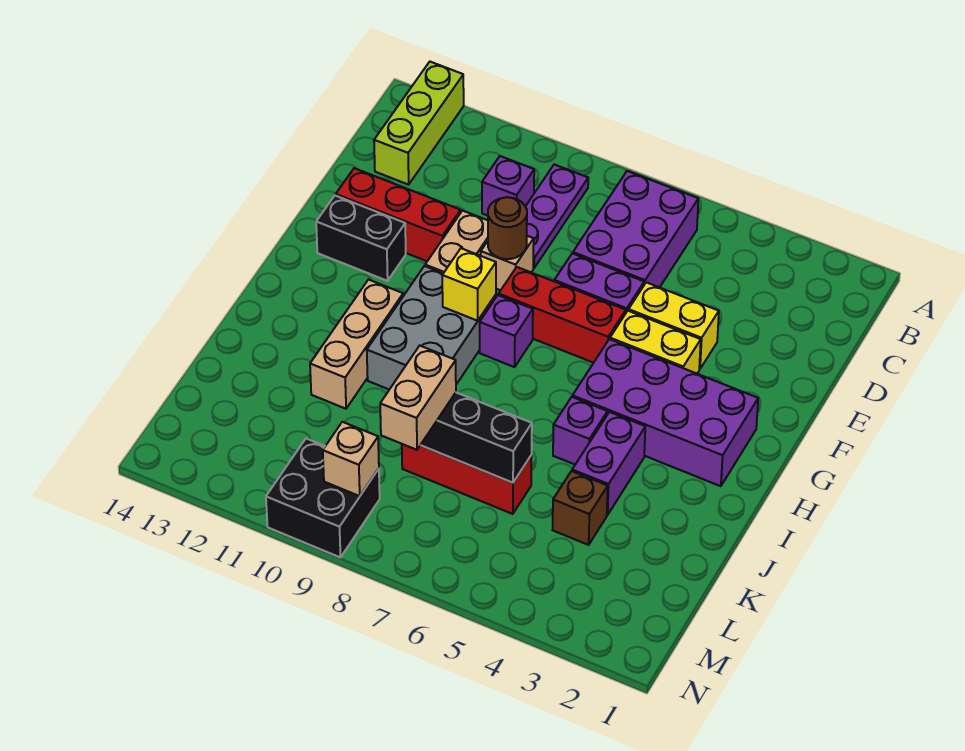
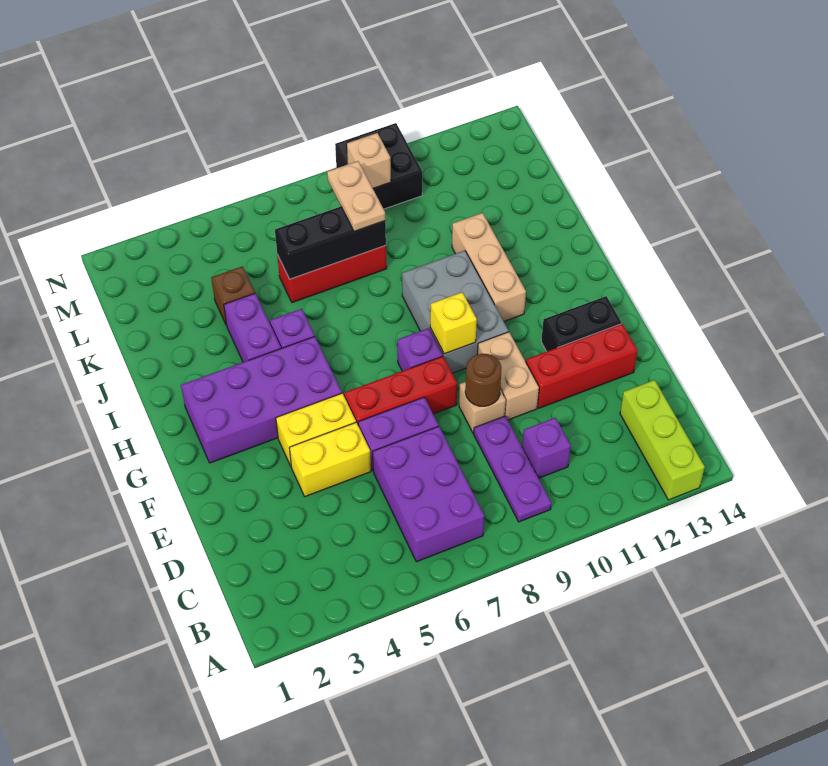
tan 1x2 brick [380,346,456,450] -> tan 1x2 plate [327,161,385,231]

